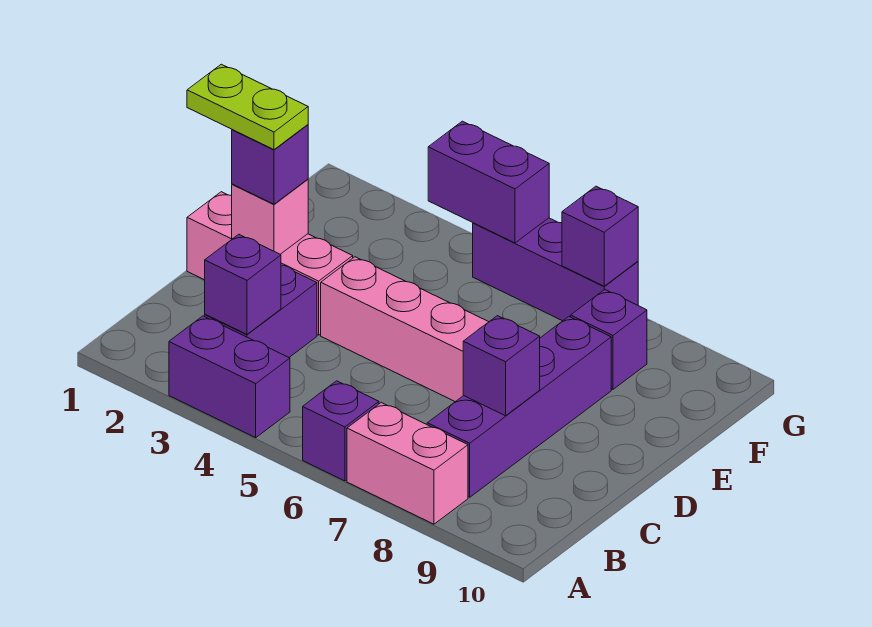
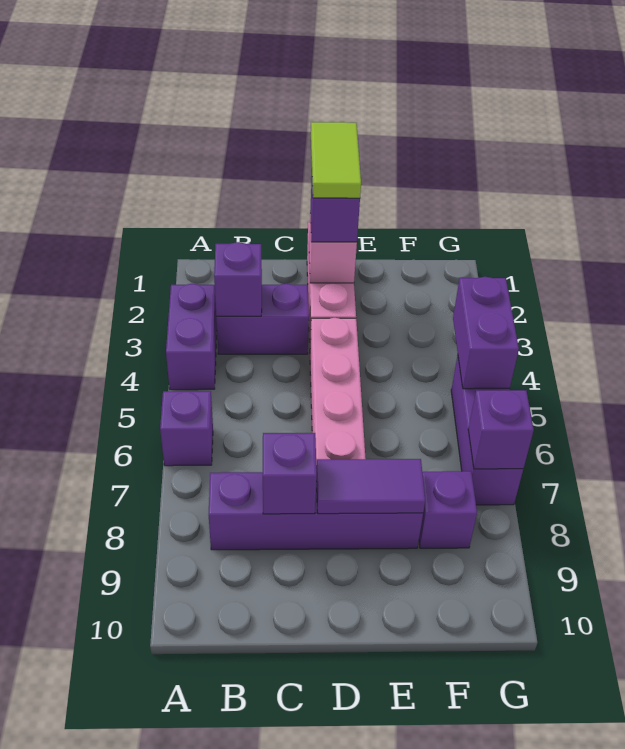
pink 1x2 brick [347,403,468,524] -> none
lime 1x2 plate [187,64,308,150] -> lime 1x2 tile [311,122,361,198]
none -> purple 1x2 tile [316,459,425,514]

